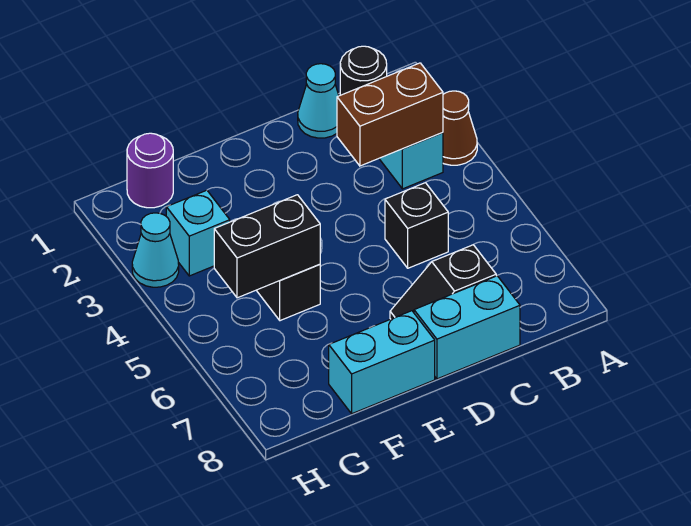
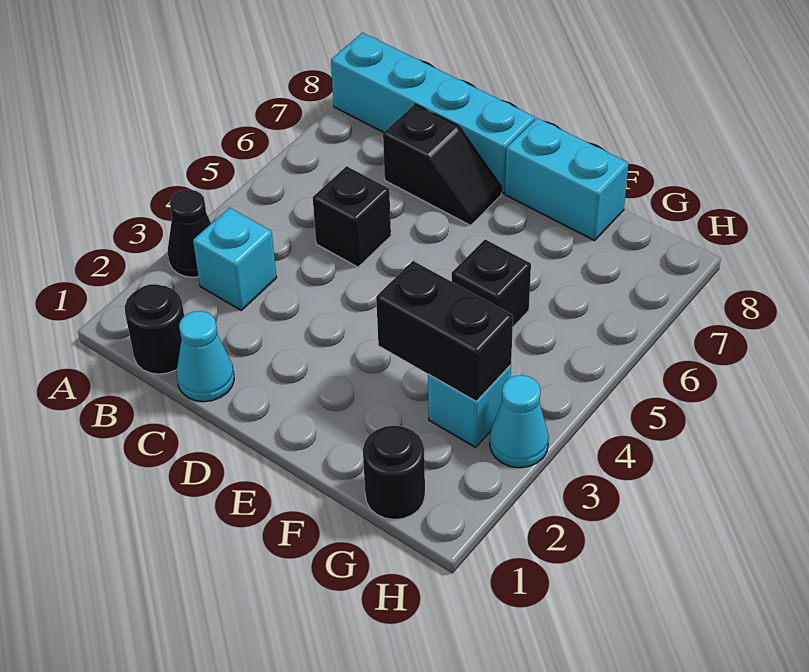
brown 1x1 cone [443,91,477,165] -> black 1x1 cone [168,190,211,277]
brown 1x2 brick [337,63,443,166] -> none
cyan 1x2 brick [414,276,520,379] -> cyan 1x4 brick [331,33,535,194]
black 1x2 brick [214,195,320,298] -> black 1x2 brick moved to [376,261,513,401]
purple 1x1 round brick [127,133,173,208] -> black 1x1 round brick [363,425,425,520]

